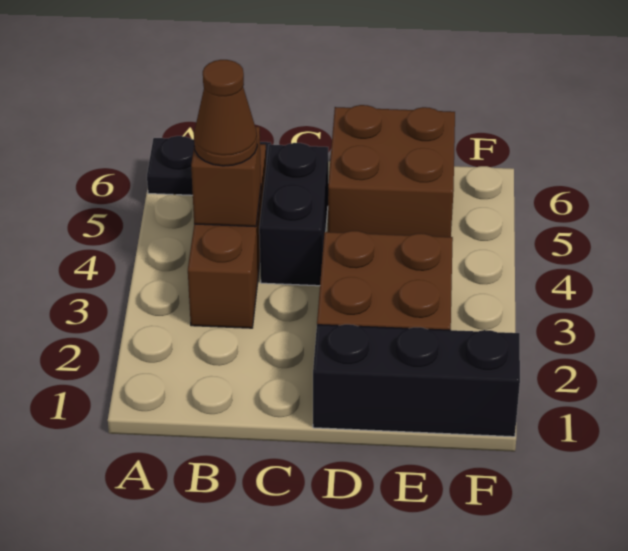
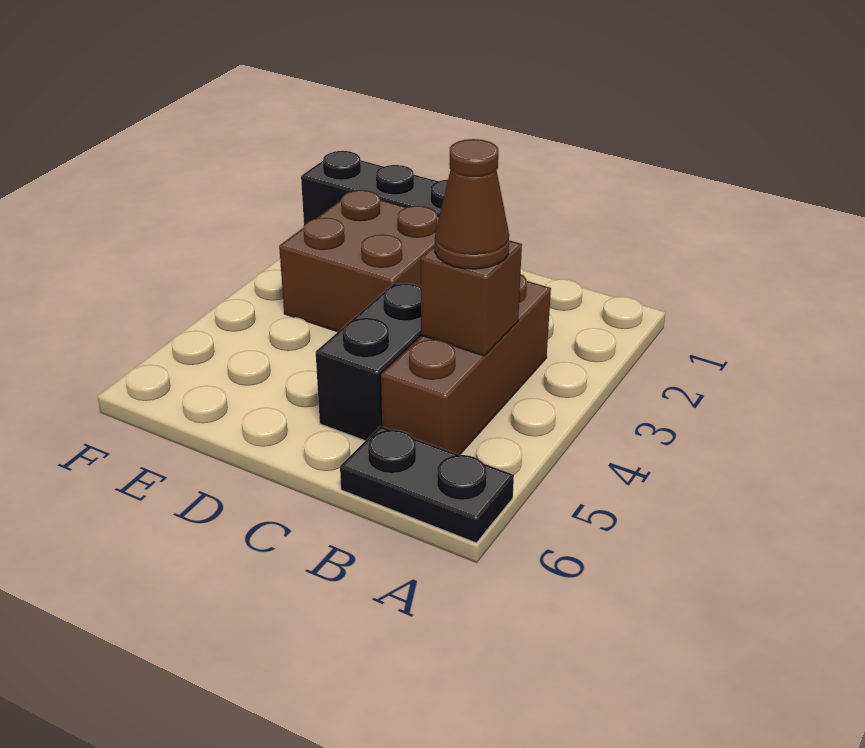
brown 2x2 brick [328,105,455,237] -> none

